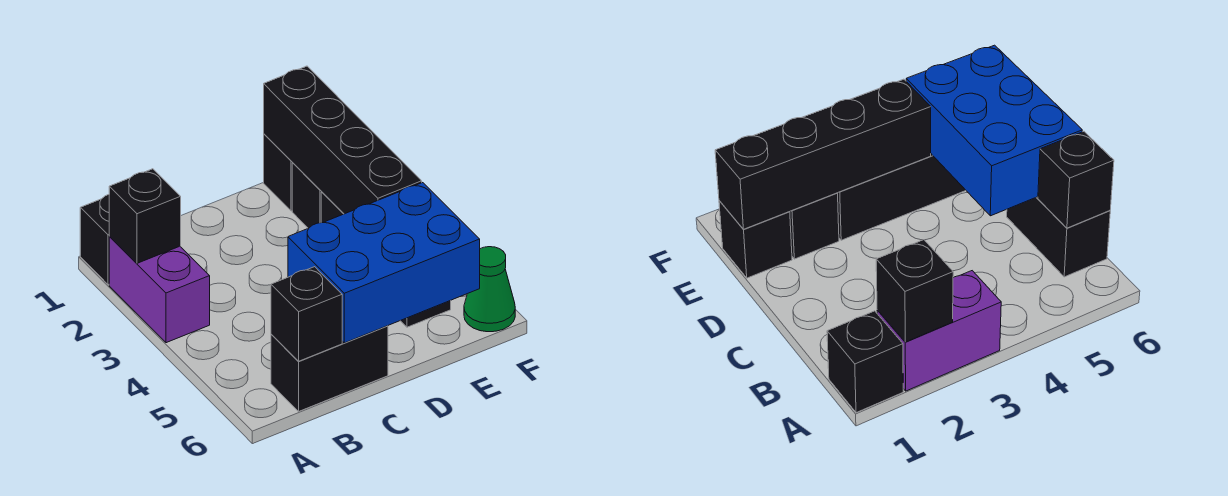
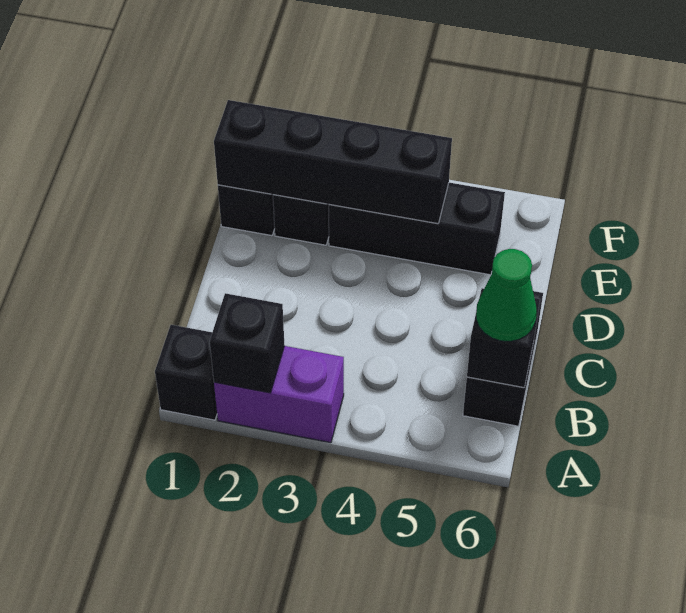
blue 2x3 brick [288,183,480,343] -> none
green 1x1 cone [464,247,515,332] -> green 1x1 cone moved to [476,249,537,342]

